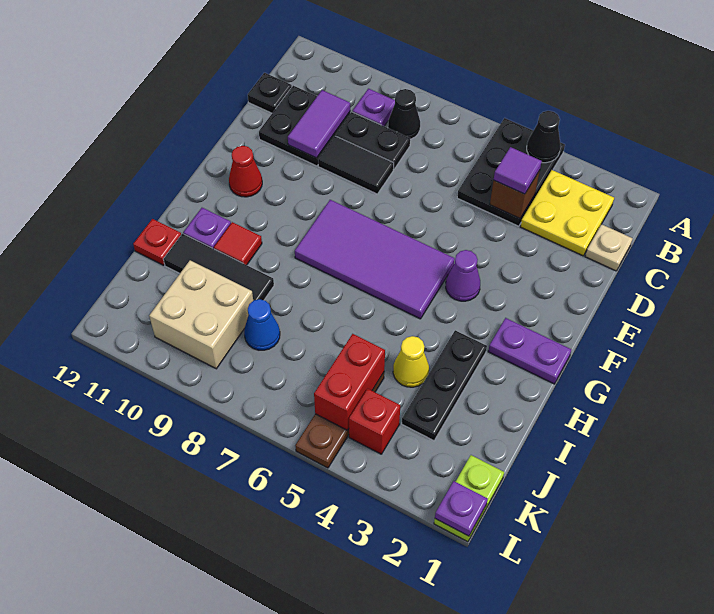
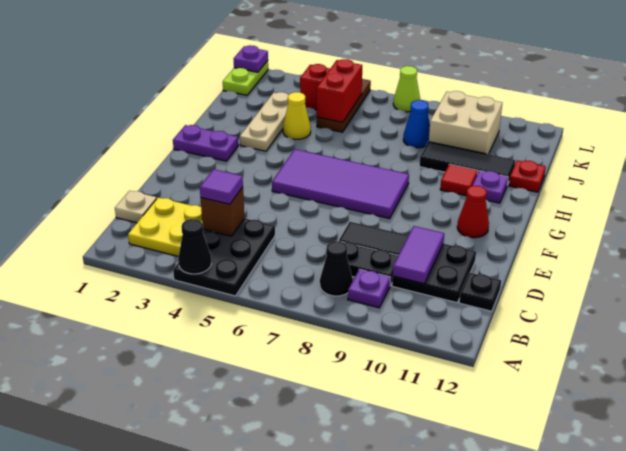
purple 1x1 cone [446,250,480,301] -> none
black 1x3 plate [402,330,487,441] -> tan 1x3 plate [240,92,288,151]
none -> lime 1x1 cone [393,66,420,112]

